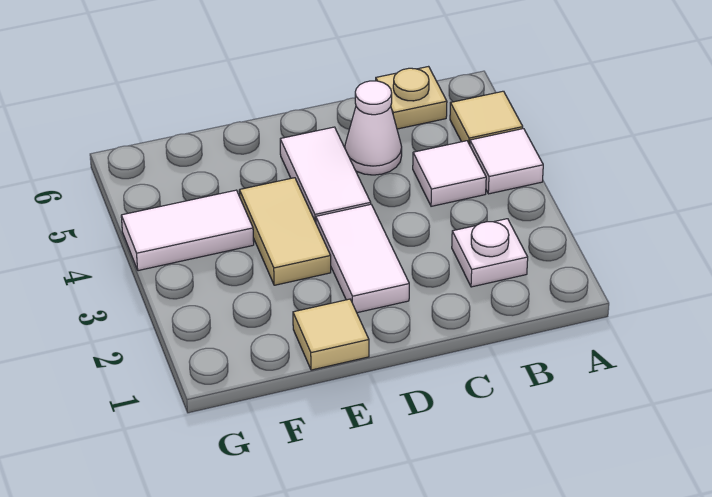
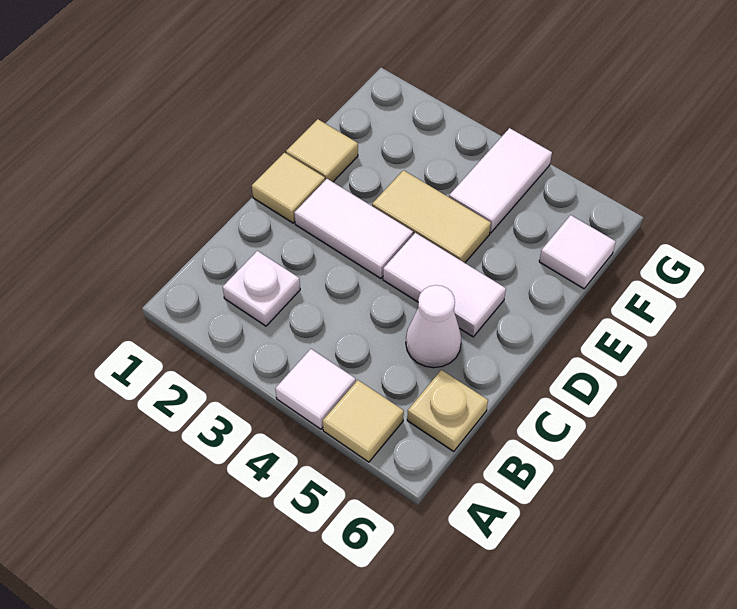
white 1x1 tile [413,141,486,206] -> white 1x1 tile moved to [539,215,616,289]
none -> tan 1x1 tile [252,153,325,223]

